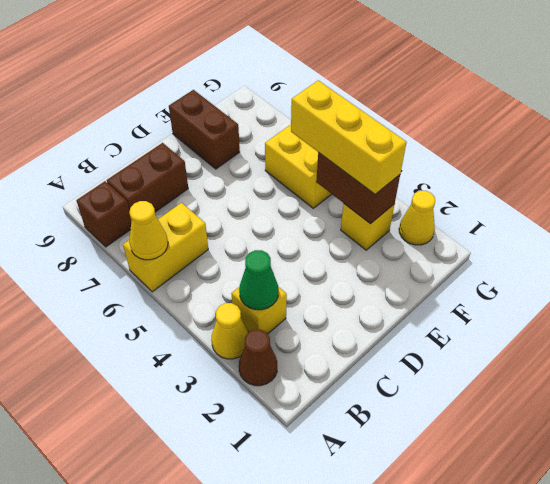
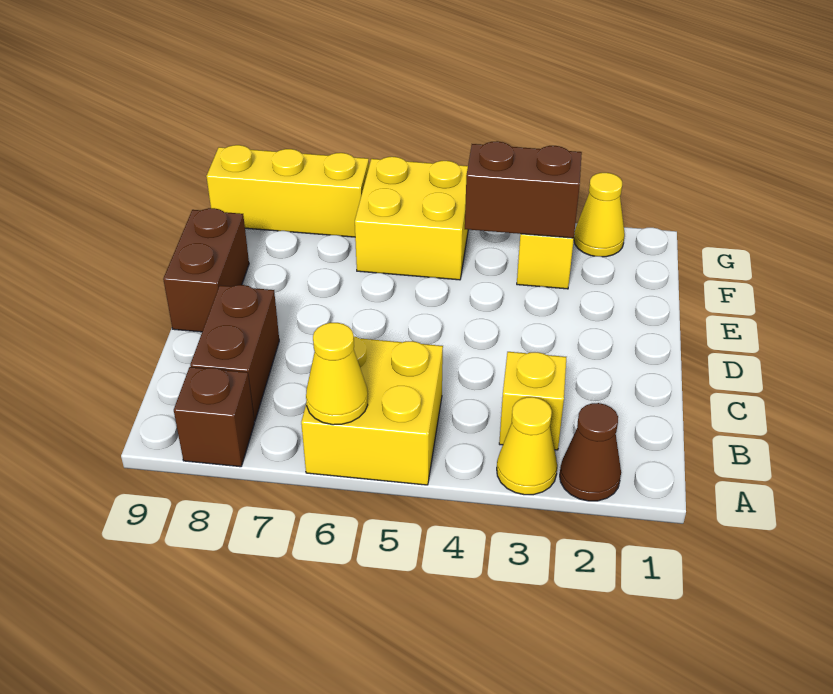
yellow 1x2 brick [123,203,208,292] -> yellow 2x2 brick [301,337,443,485]
green 1x1 cone [239,250,278,310] -> none
brown 1x2 brick [169,90,240,169] -> brown 1x2 brick turned to [163,208,249,332]
yellow 1x3 brick [291,81,407,194] -> yellow 1x3 brick moved to [206,145,369,237]

